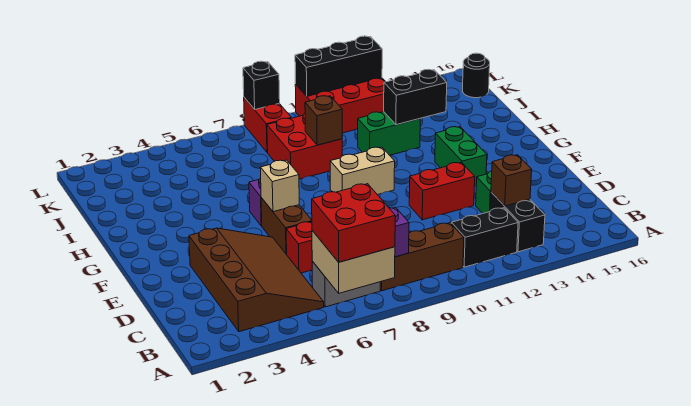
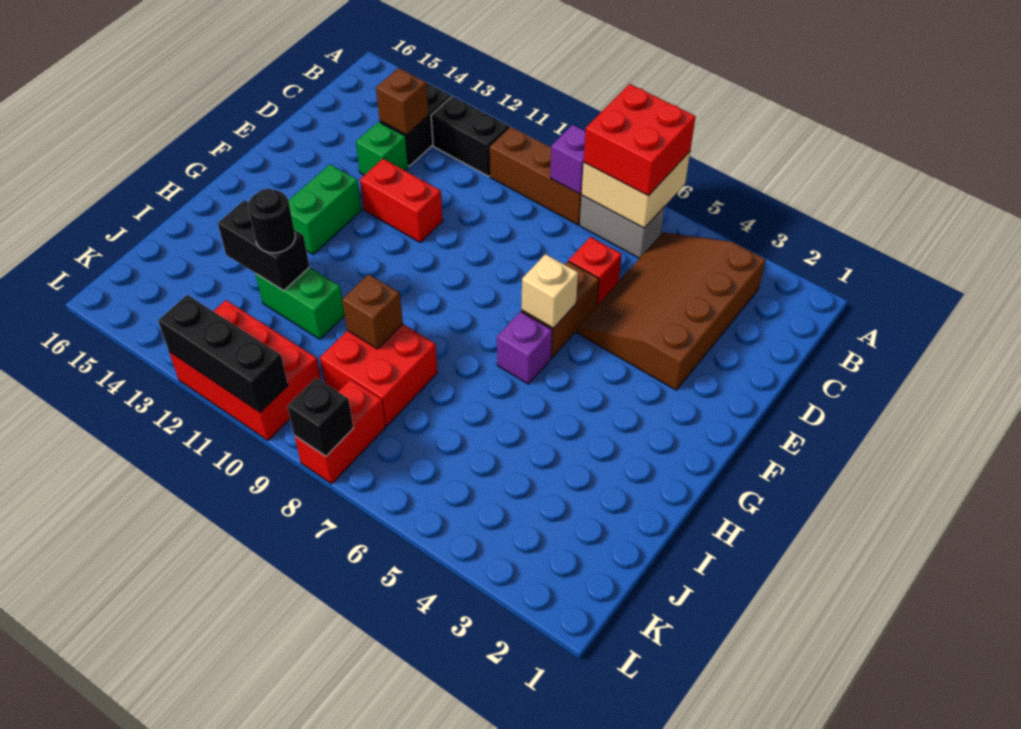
tan 1x2 brick [330,147,395,195] -> none
black 1x1 round brick [463,53,490,98] -> black 1x1 round brick moved to [248,189,295,253]

